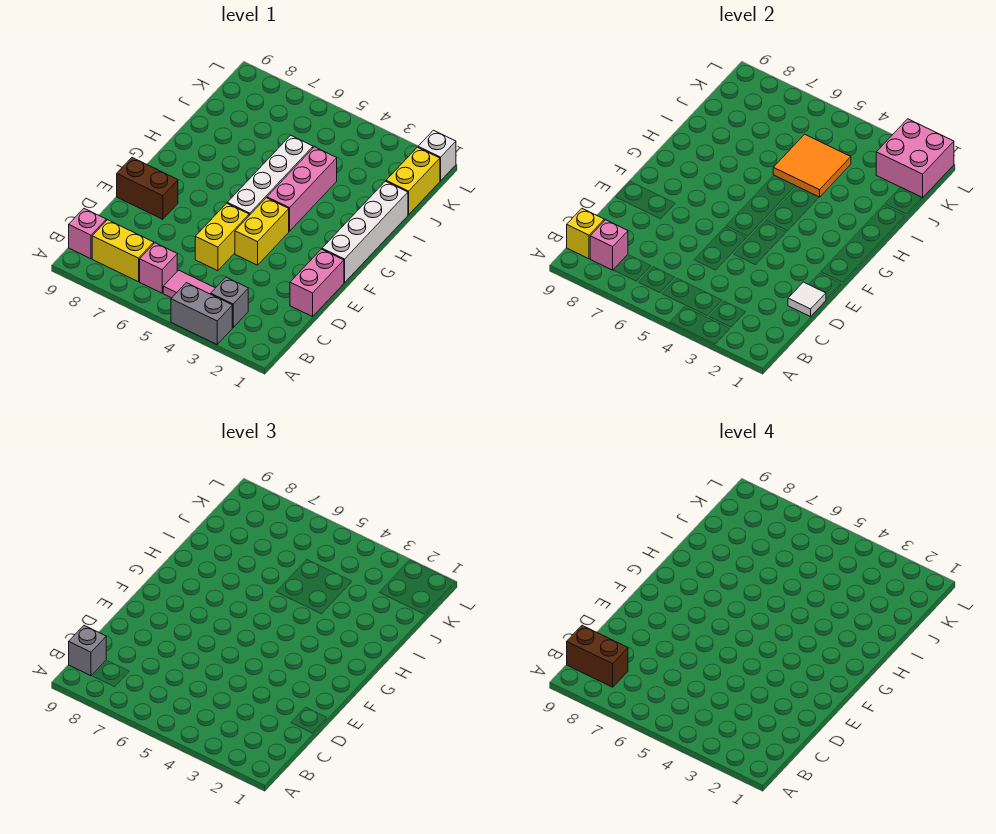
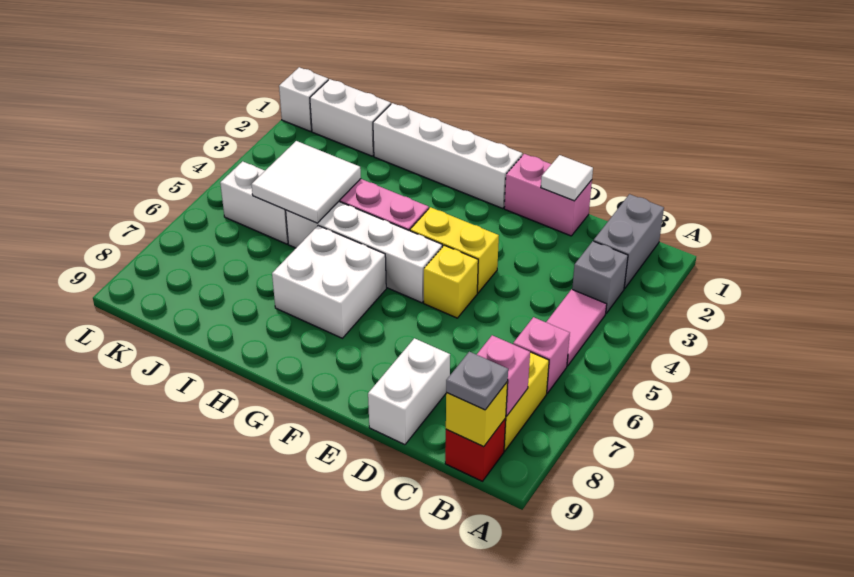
grey 1x2 brick [171,283,232,344] -> grey 1x2 brick moved to [594,194,664,289]
brown 1x2 brick [567,626,628,687] -> none
pink 1x1 brick [69,209,106,259] -> red 1x1 brick [445,418,506,481]
grey 1x1 brick [69,626,106,676] -> grey 1x1 plate [446,352,508,410]
yellow 1x2 brick [195,203,249,271] -> yellow 1x1 brick [424,245,478,318]
none -> white 1x2 brick [368,338,450,445]
brown 1x2 brick [117,158,178,219] -> none
none -> white 2x2 brick [272,226,386,338]
orange 2x2 tile [773,134,851,197] -> white 2x2 tile [251,141,361,223]
yellow 1x2 brick [386,147,440,215] -> white 1x2 brick [310,79,391,156]
none -> white 1x2 brick [220,161,288,244]
pink 2x2 brick [876,119,954,198] -> none

